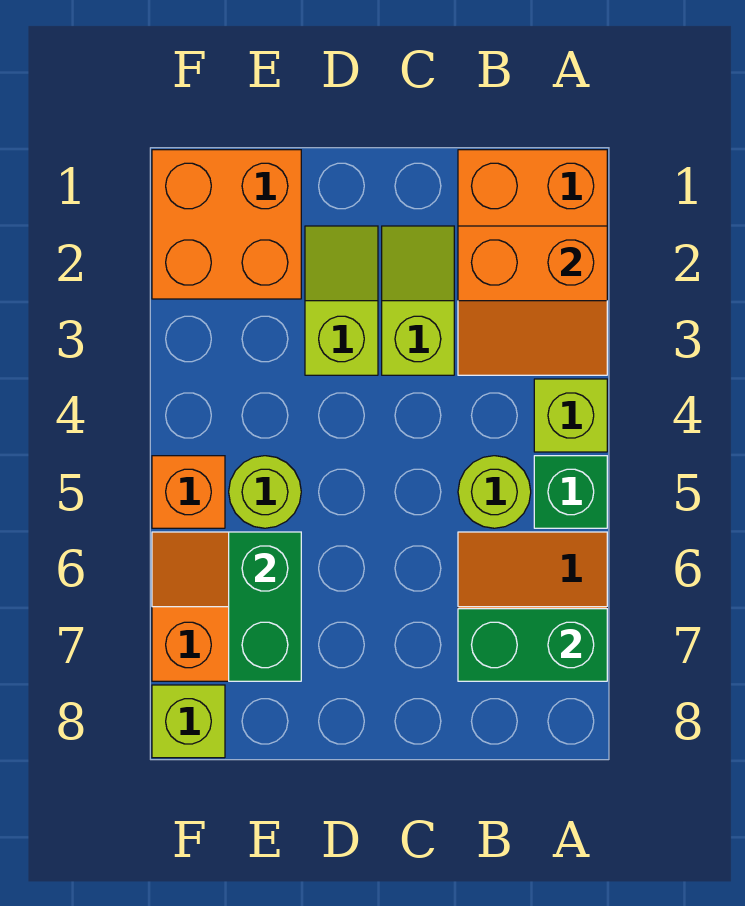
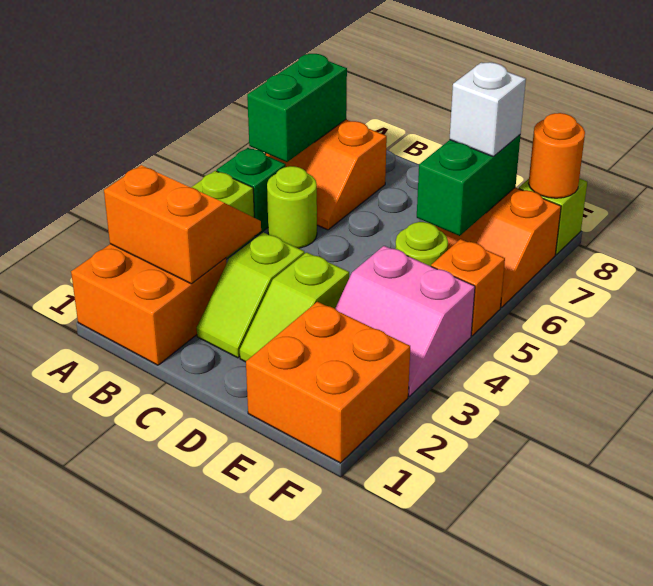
green 1x2 brick [458,609,607,681] -> green 1x2 brick turned to [247,54,347,162]
none -> pink 2x2 slope [335,246,475,396]
none -> white 1x1 brick [450,62,526,156]
none -> orange 1x1 round brick [528,113,585,198]

